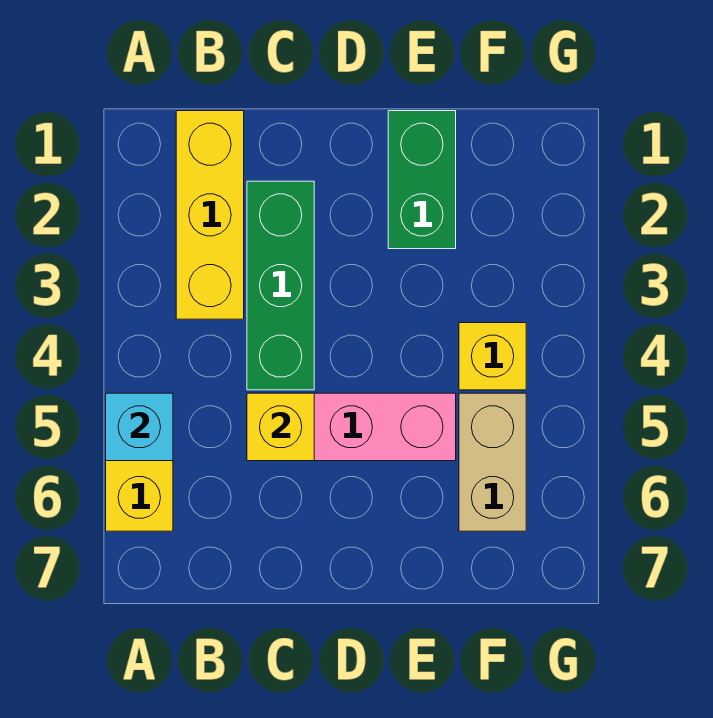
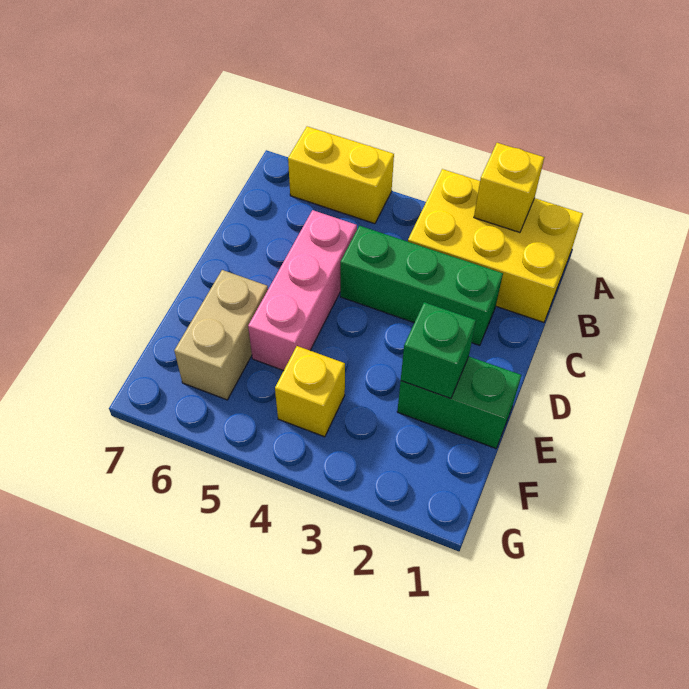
cyan 1x1 brick [106,393,173,461] -> none
yellow 1x3 brick [176,111,244,319] -> yellow 2x3 brick [408,169,583,322]
yellow 1x1 brick [247,393,314,461] -> yellow 1x1 brick moved to [474,143,544,232]
none -> green 1x1 brick [401,302,476,399]
tan 1x2 brick [459,393,526,531] -> tan 1x2 brick turned to [174,270,268,400]

